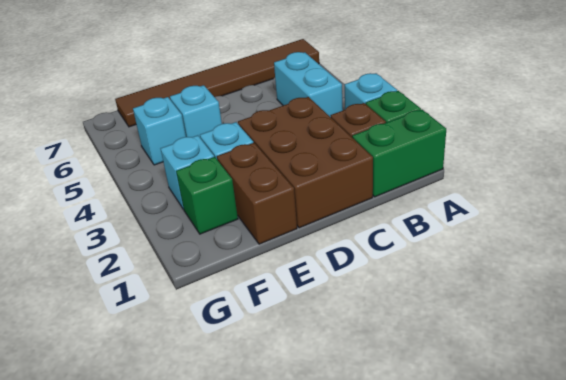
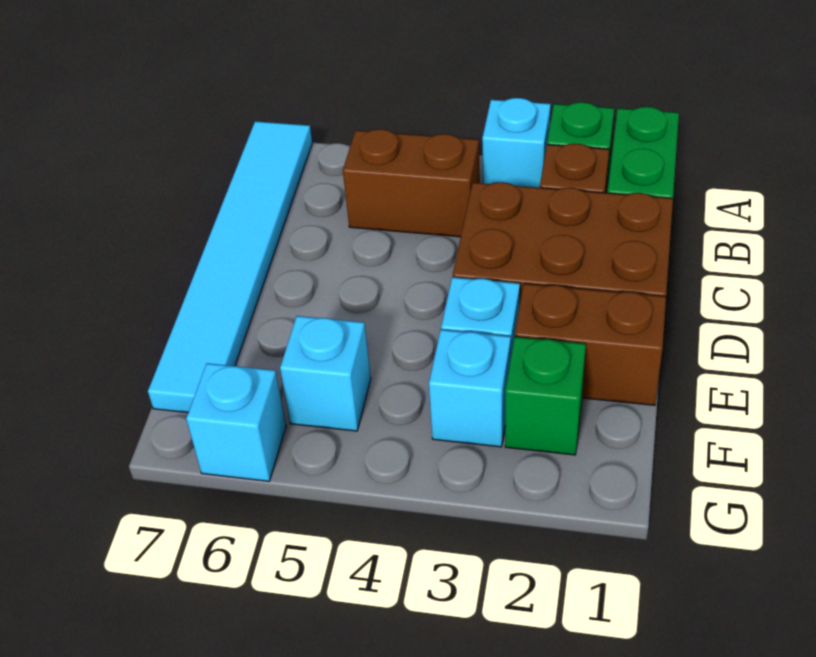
brown 1x6 tile [115,39,319,127] -> cyan 1x6 tile [148,121,312,413]
cyan 1x2 brick [274,52,343,117] -> brown 1x2 brick [343,129,480,237]
cyan 1x1 brick [170,85,222,137] -> cyan 1x1 brick moved to [186,363,286,481]

